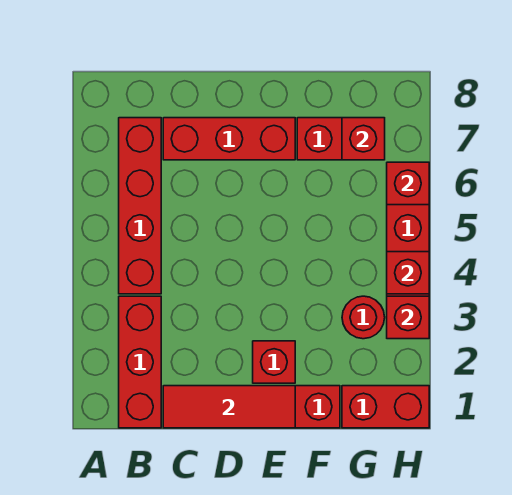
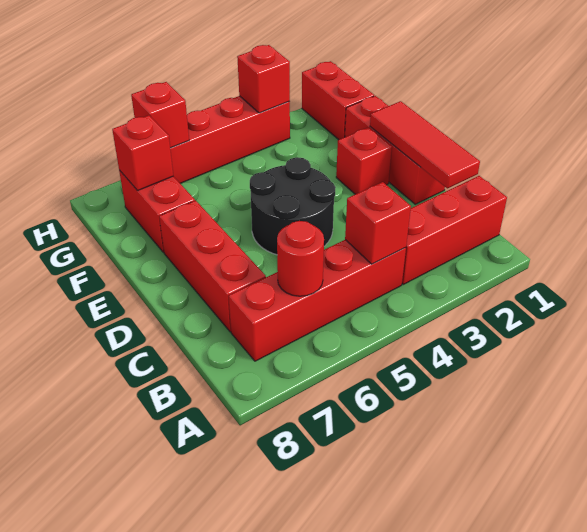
none -> black 2x2 round brick [250,157,336,255]
red 1x1 round brick [342,296,385,339] -> red 1x1 round brick moved to [277,221,324,296]
red 1x1 brick [387,252,429,294] -> red 1x1 brick moved to [345,182,411,264]

